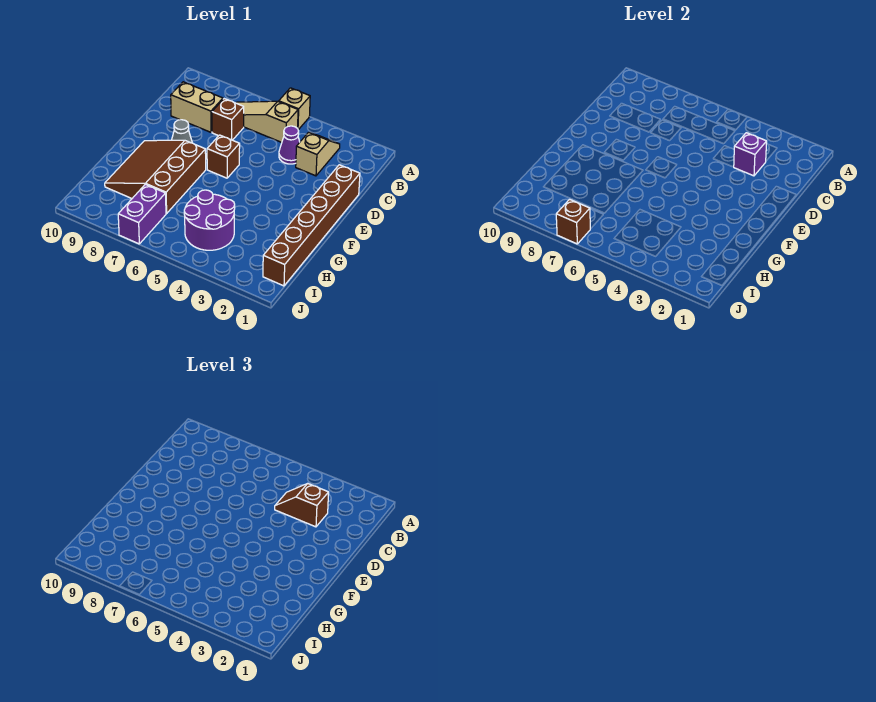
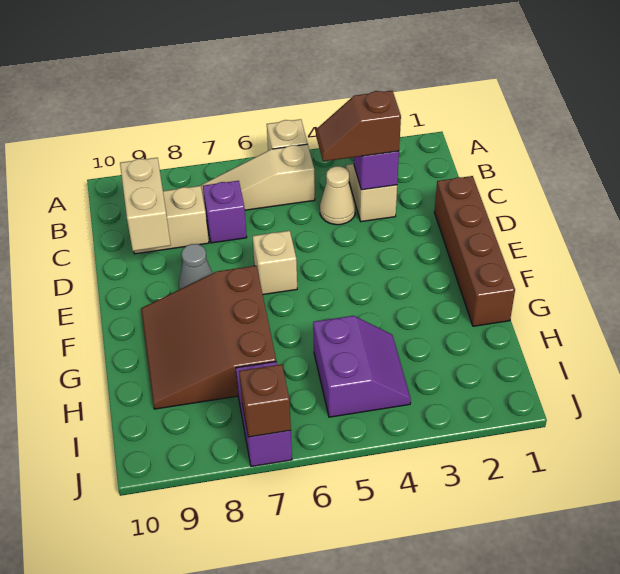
purple 1x1 cone [279,126,300,164] -> tan 1x1 cone [320,166,355,225]
brown 1x1 brick [212,99,244,140] -> purple 1x1 brick [203,181,247,243]
none -> tan 1x2 brick [120,158,171,251]
brown 1x6 brick [263,165,360,286] -> brown 1x4 brick [434,176,515,326]
brown 1x1 brick [207,135,240,178] -> tan 1x1 brick [253,231,297,294]
purple 2x2 round brick [184,190,235,250] -> purple 2x2 slope [313,316,411,417]

